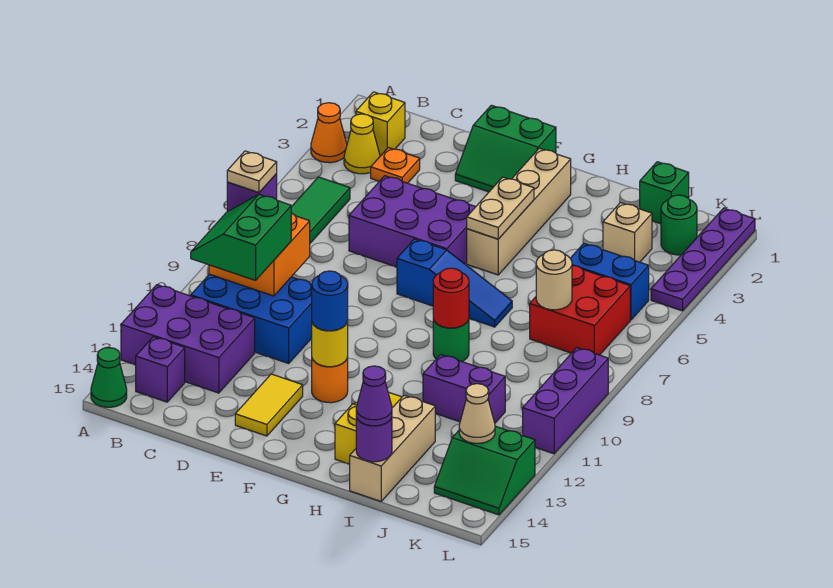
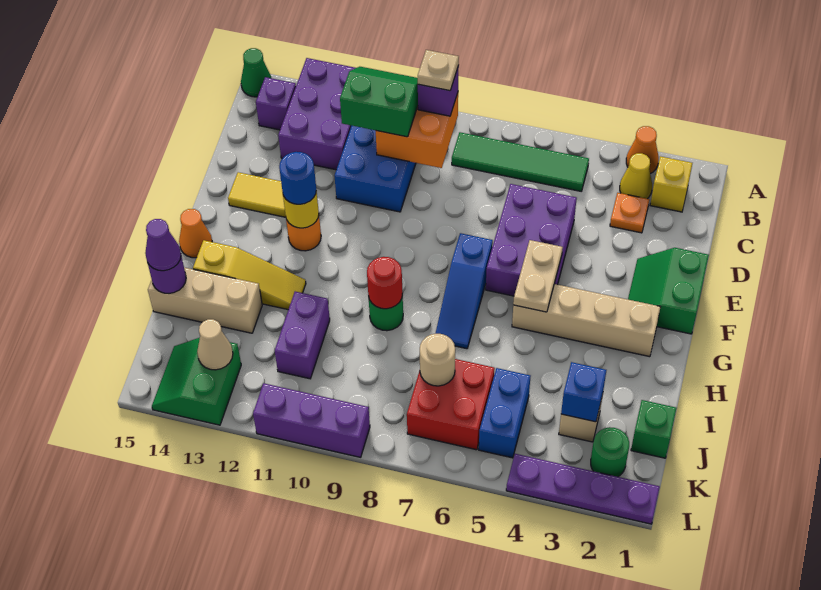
tan 1x2 plate [467,177,534,239] -> tan 1x2 plate turned to [513,240,563,312]
none -> orange 1x1 cone [179,209,212,258]
none -> blue 1x1 brick [561,362,606,422]

